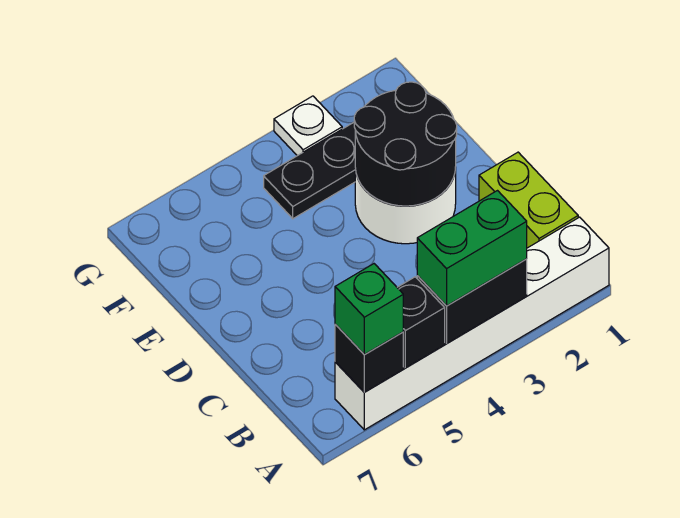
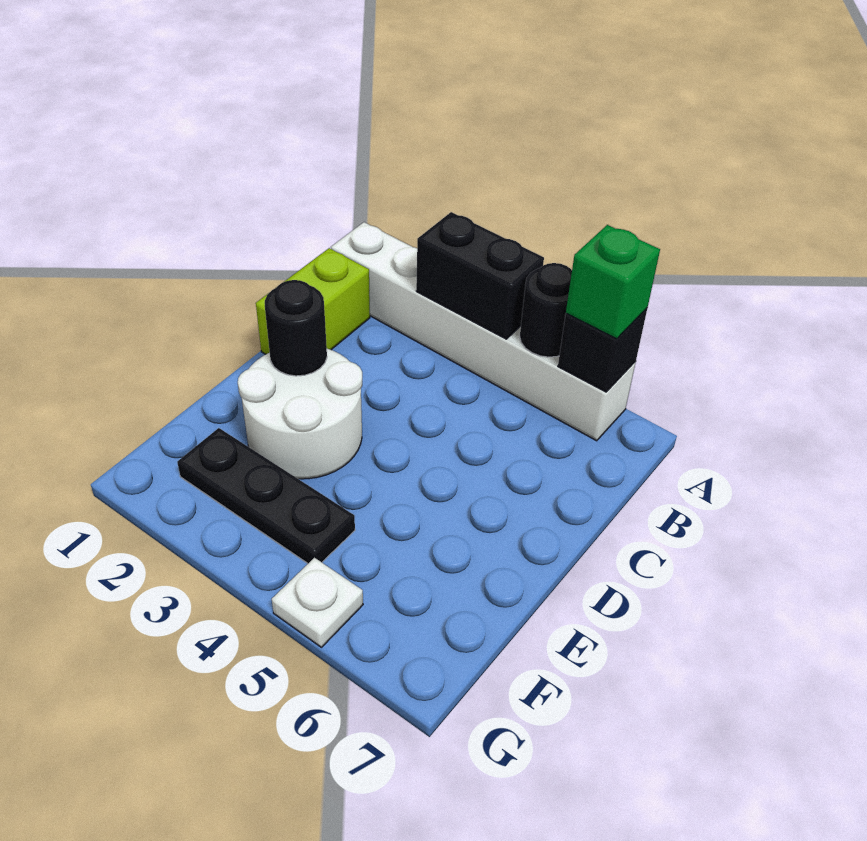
green 1x2 brick [417,191,527,306] -> none
black 1x1 brick [397,277,445,368] -> black 1x1 round brick [520,263,572,357]
black 2x2 round brick [354,82,457,206] -> black 1x1 round brick [265,280,327,376]
white 1x1 plate [274,96,342,156] -> white 1x1 plate moved to [272,558,363,647]

